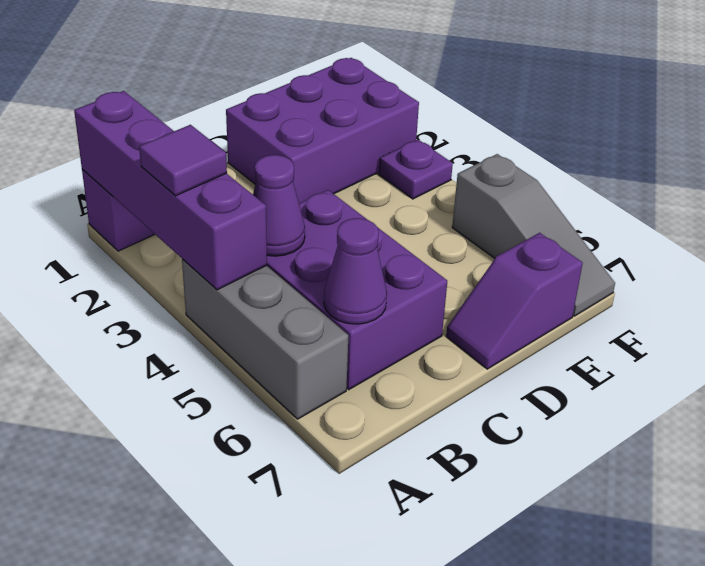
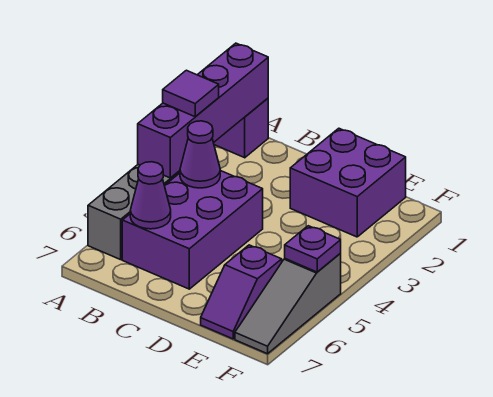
purple 2x3 brick [226,58,419,203] -> purple 2x2 brick [290,128,406,237]
purple 1x2 slope [446,233,583,369] -> purple 1x2 slope turned to [201,245,282,339]
purple 1x1 plate [379,140,453,199] -> purple 1x1 plate moved to [285,226,341,272]

